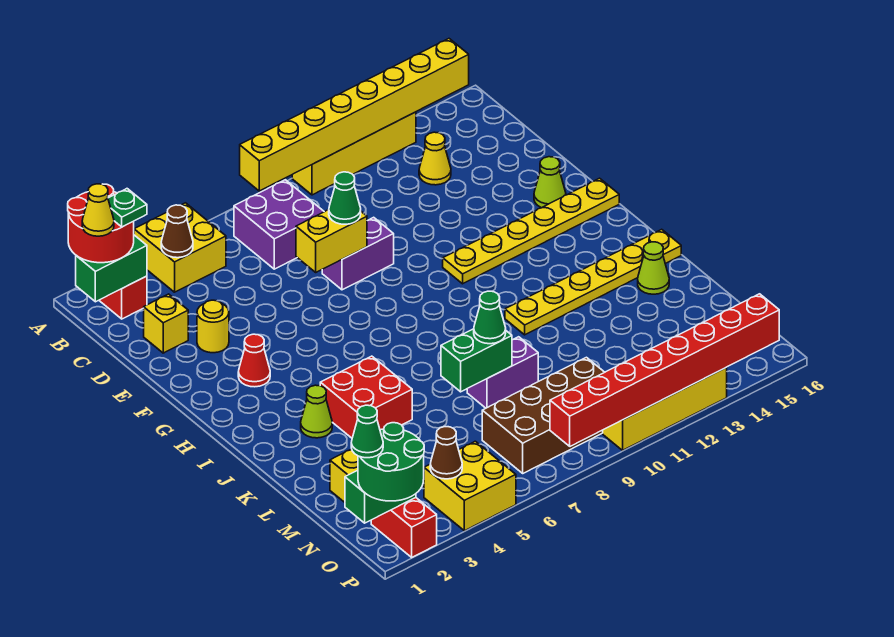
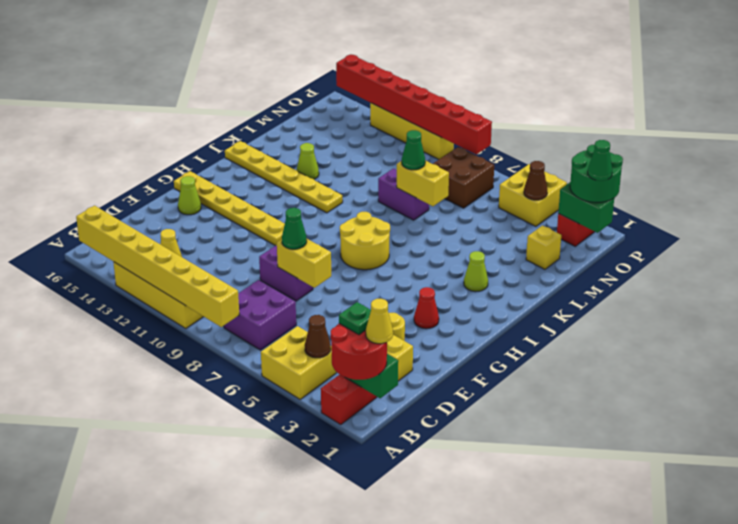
none -> yellow 2x2 round brick [340,212,390,270]
red 2x2 brick [320,356,412,438] -> none
lime 1x1 cone [638,242,669,294] -> lime 1x1 cone moved to [297,143,319,179]
green 1x2 brick [441,329,512,392] -> yellow 1x2 brick [397,160,449,206]
brown 2x4 brick [482,357,605,473] -> brown 2x2 brick [433,147,494,208]

